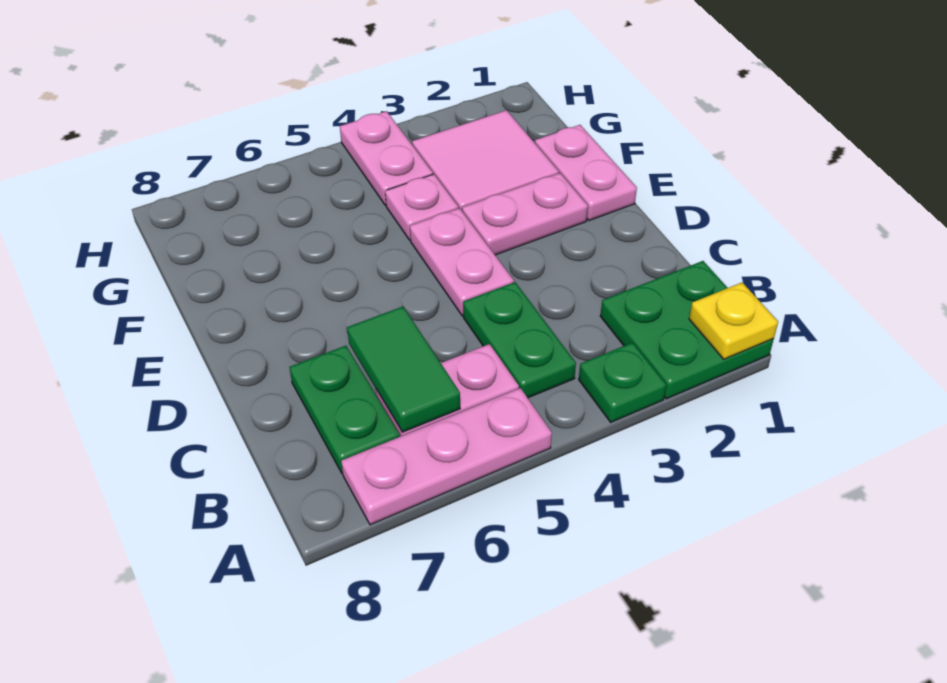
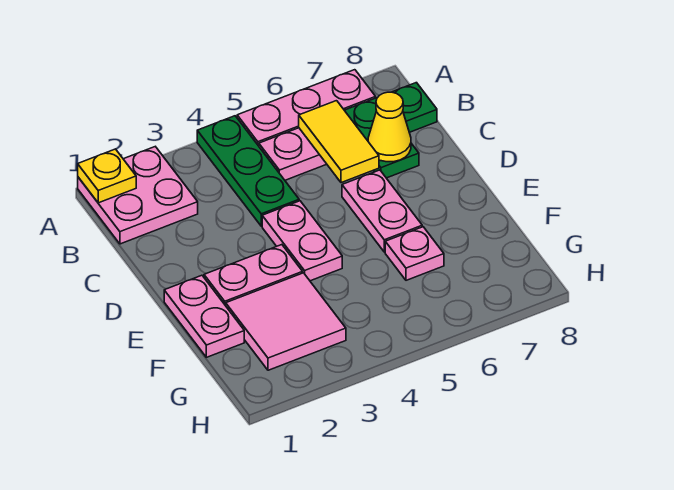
green 2x2 plate [600,261,774,399] -> pink 2x2 plate [78,147,198,244]
green 1x1 plate [579,343,666,422] -> green 1x1 plate moved to [393,83,437,132]
green 1x2 plate [463,282,576,398] -> green 1x3 plate [197,116,299,226]
green 1x2 tile [347,306,460,432] -> yellow 1x2 tile [299,101,379,183]
none -> yellow 1x1 cone [368,92,411,162]
pink 1x1 plate [385,174,458,240] -> pink 1x1 plate moved to [385,227,444,280]
pink 1x2 plate [340,111,433,205] -> pink 1x2 plate moved to [342,170,422,252]

